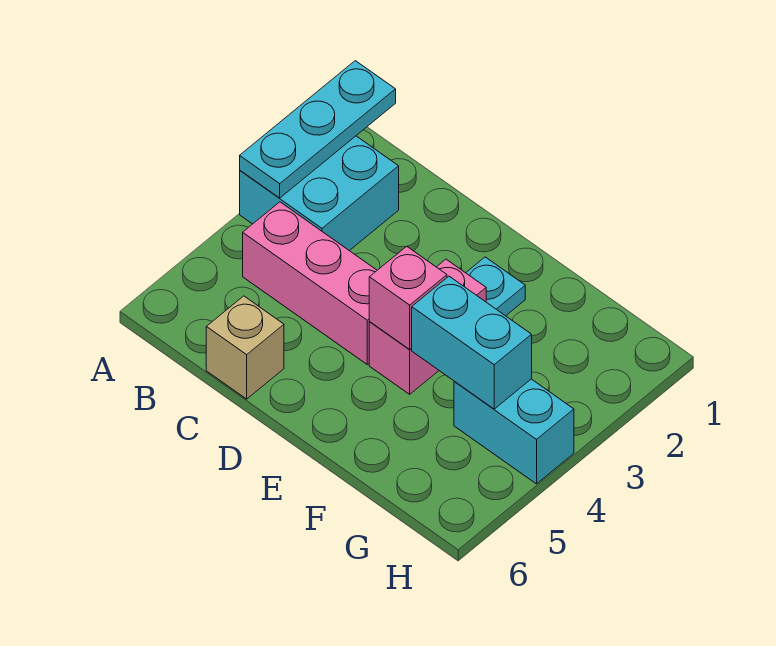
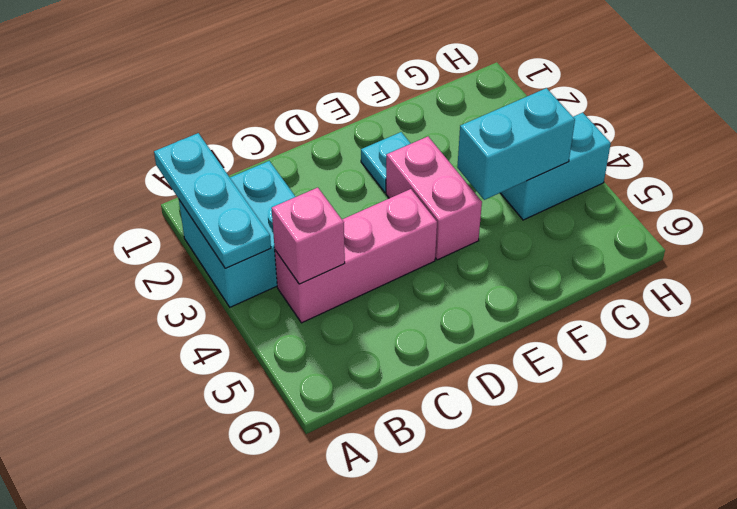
tan 1x1 brick [206,296,284,399] -> none
pink 1x1 brick [369,246,447,350] -> pink 1x1 brick moved to [272,188,345,284]

